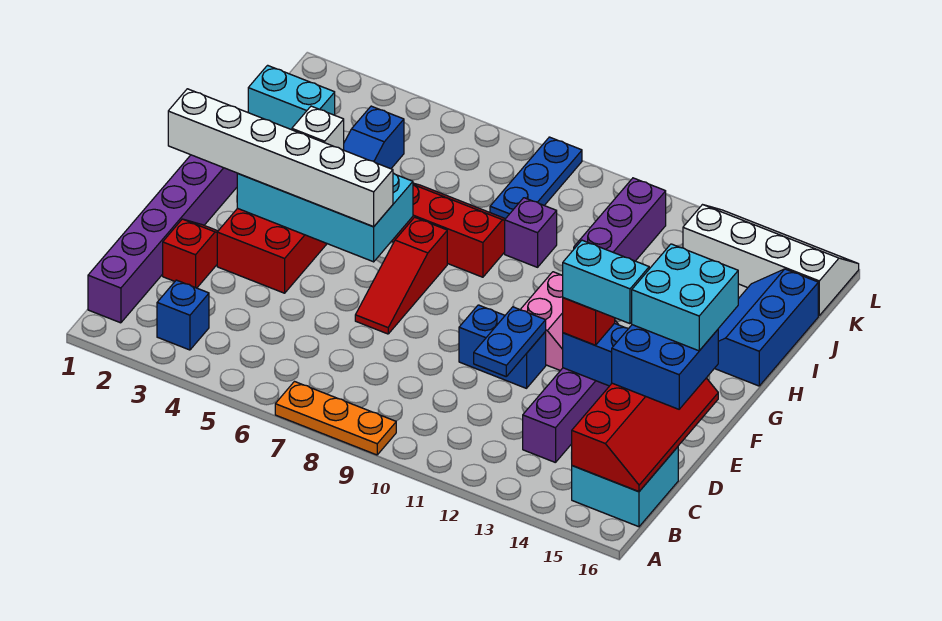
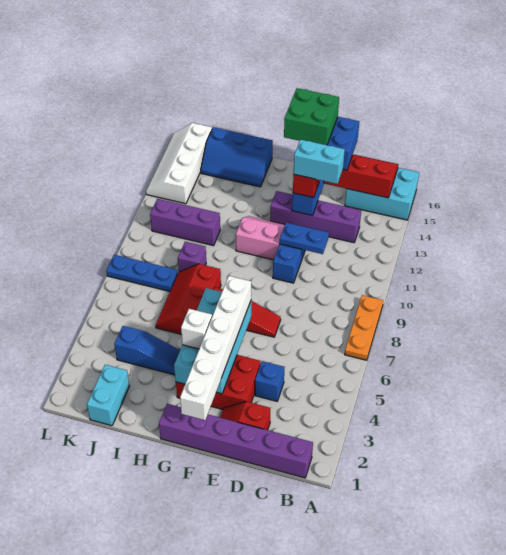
blue 1x1 brick [157,280,209,350] -> blue 1x1 brick moved to [255,361,284,401]
cyan 2x2 brick [572,447,678,527] -> cyan 2x3 brick [345,168,419,220]
cyan 1x2 brick [563,240,649,324] -> cyan 1x2 brick turned to [294,140,345,184]
cyan 2x2 brick [632,244,738,351] -> green 2x2 brick [284,88,339,145]

